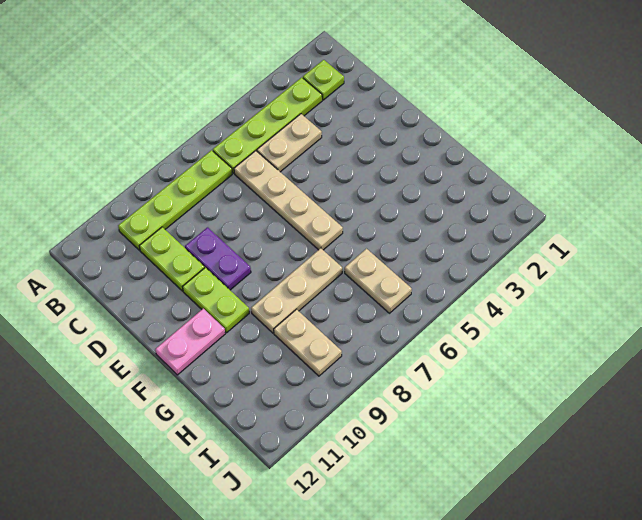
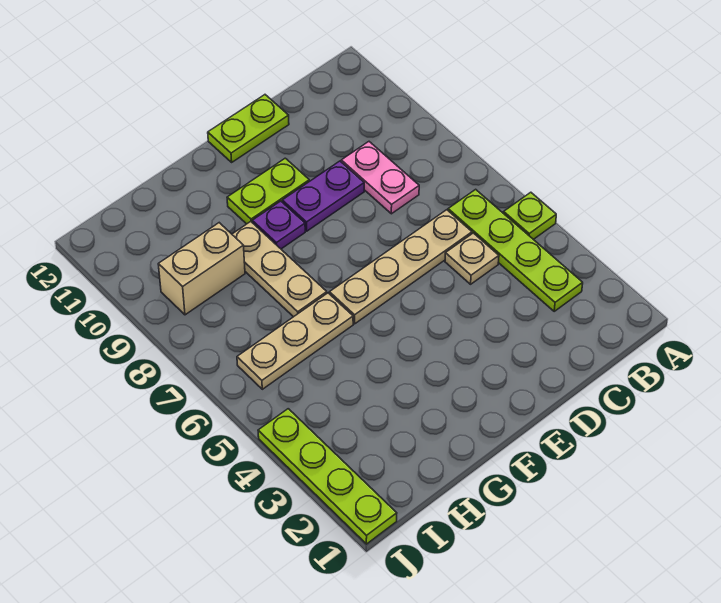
lime 1x1 plate [303,60,344,100] -> lime 1x1 plate moved to [504,192,556,239]
lime 1x4 plate [118,150,232,250] -> lime 1x4 plate moved to [258,409,397,544]
tan 1x2 plate [257,114,322,172] -> tan 1x1 plate [445,233,499,284]
lime 1x2 plate [139,227,205,291] -> lime 1x2 plate moved to [208,95,289,162]
none -> purple 1x1 plate [252,201,305,249]
pink 1x2 plate [155,309,225,375] -> pink 1x2 plate moved to [341,142,419,214]
tan 1x2 plate [345,249,412,313] -> tan 1x3 plate [237,293,353,389]
tan 1x2 plate [274,309,342,376] -> tan 1x2 brick [158,223,245,315]

